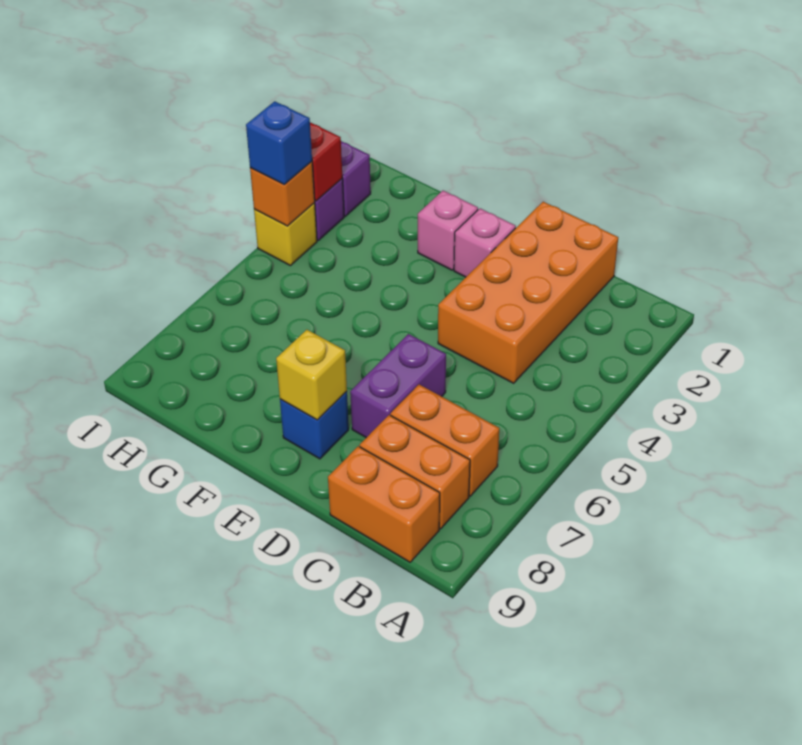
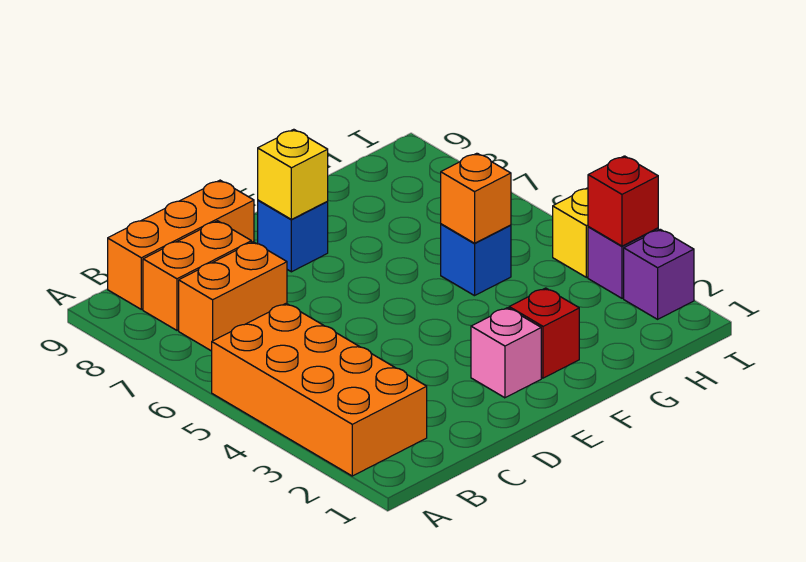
orange 1x2 brick [328,446,440,562] -> orange 1x3 brick [108,180,254,309]
orange 2x4 brick [438,202,618,383] -> orange 2x4 brick moved to [212,303,427,476]
purple 1x2 brick [350,334,446,438] -> none
pink 1x1 brick [418,191,478,270] -> red 1x1 brick [509,288,579,378]
orange 1x1 brick [250,162,315,226] -> orange 1x1 brick moved to [441,153,511,243]
blue 1x1 brick [246,101,312,185] -> blue 1x1 brick moved to [441,224,511,296]

